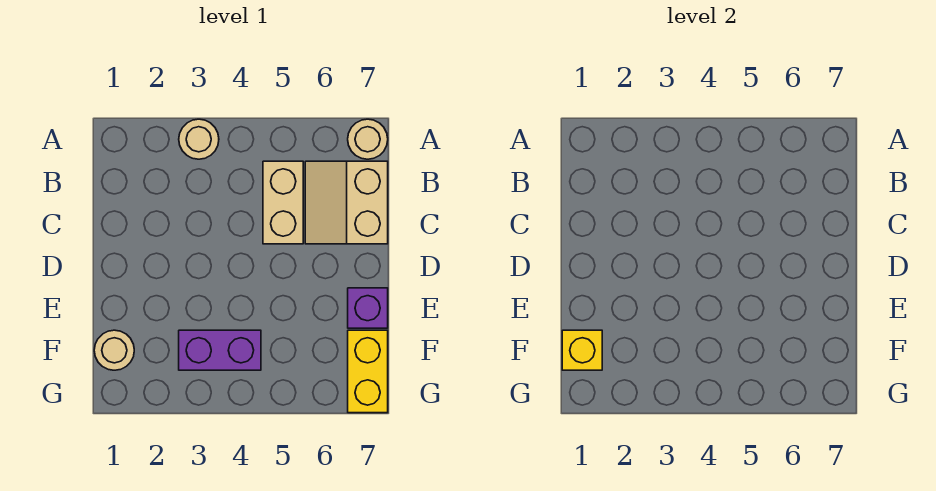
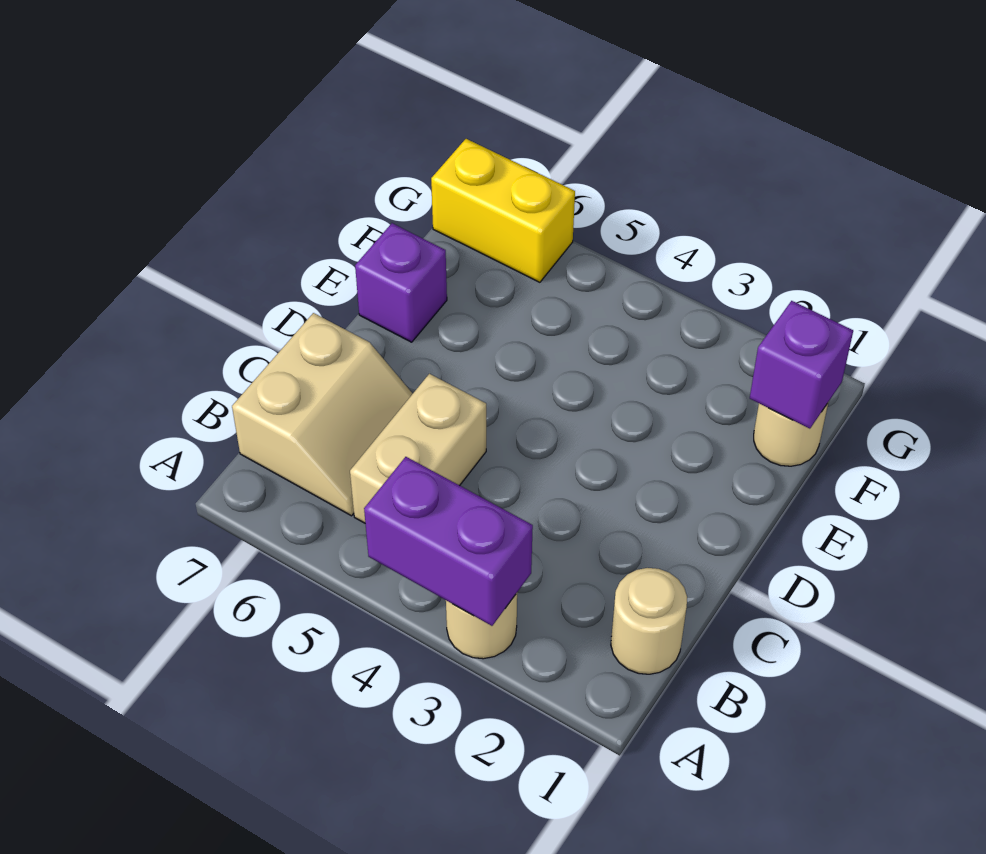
tan 1x1 round brick [348,119,388,159] -> tan 1x1 round brick moved to [611,568,687,674]
yellow 1x1 brick [562,330,602,370] -> purple 1x1 brick [750,301,853,429]
purple 1x2 brick [179,330,261,370] -> purple 1x2 brick moved to [364,457,533,626]
yellow 1x2 brick [348,330,388,413] -> yellow 1x2 brick turned to [431,139,575,282]

